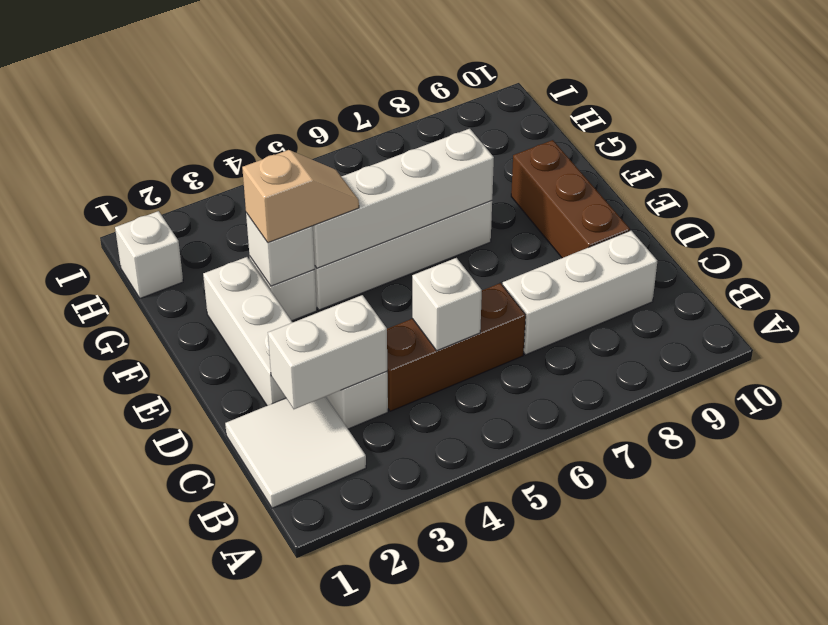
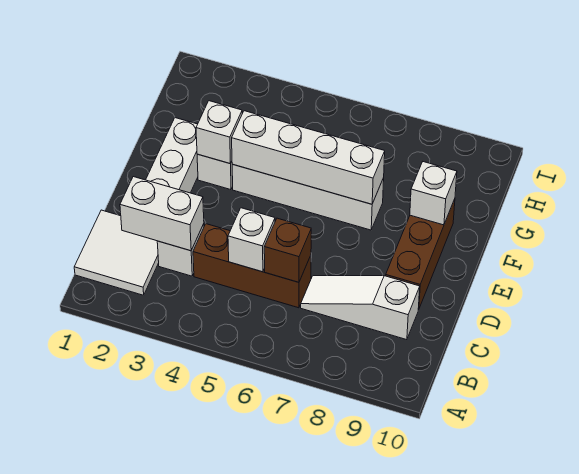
none -> brown 1x1 brick [264,218,311,282]
white 1x3 brick [503,231,658,355] -> white 1x3 slope [301,276,420,340]
tan 1x2 slope [242,150,359,243] -> none
white 1x1 brick [115,211,183,298] -> white 1x1 brick moved to [410,162,457,225]

